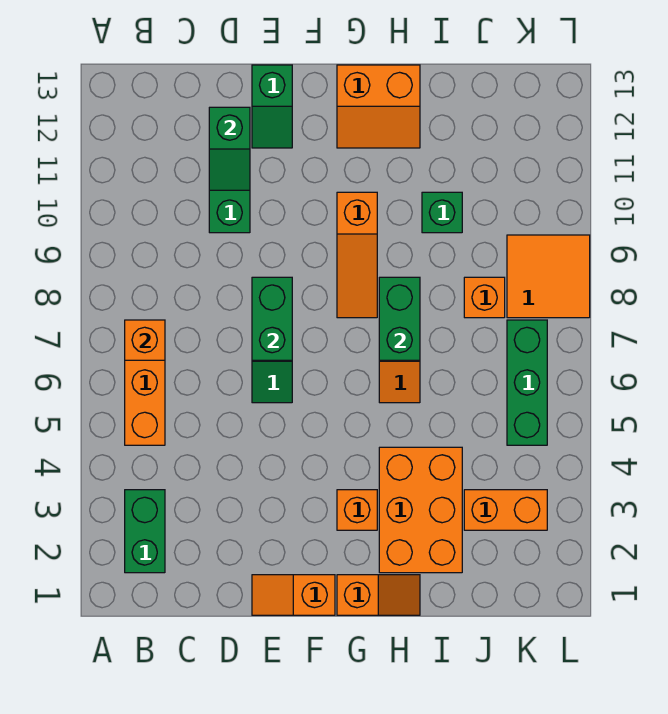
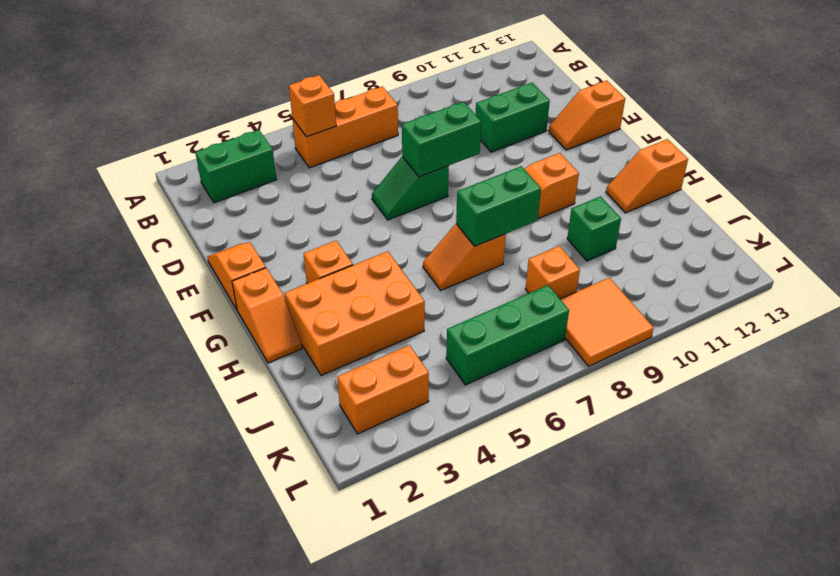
orange 1x1 brick [125,320,165,360] -> orange 1x1 brick moved to [289,75,336,137]
green 1x2 slope [209,107,250,190] -> none
green 1x2 slope [252,65,292,148] -> orange 1x2 slope [549,80,625,150]
orange 2x2 slope [337,65,420,148] -> orange 1x2 slope [606,139,688,213]
orange 1x2 brick [464,490,547,530] -> orange 1x2 brick turned to [337,345,429,434]

